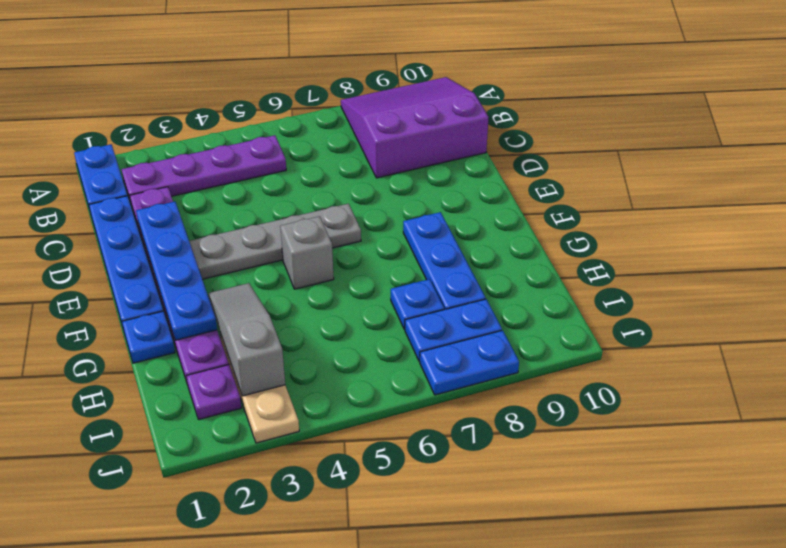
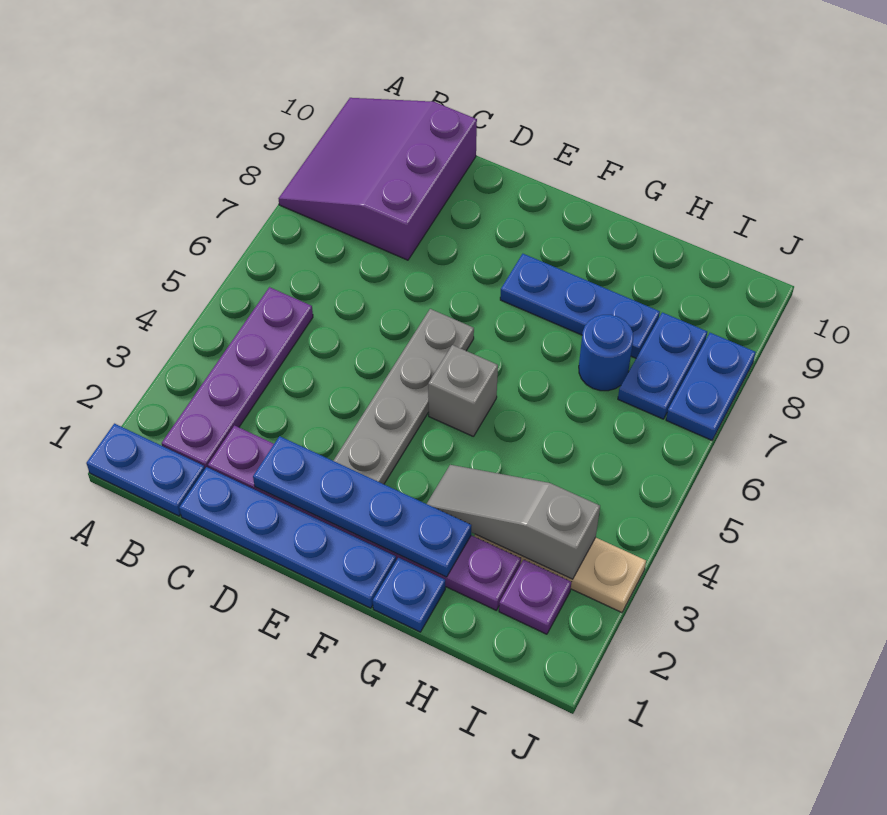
blue 1x1 plate [391,279,444,330] -> blue 1x1 round brick [579,315,633,391]

